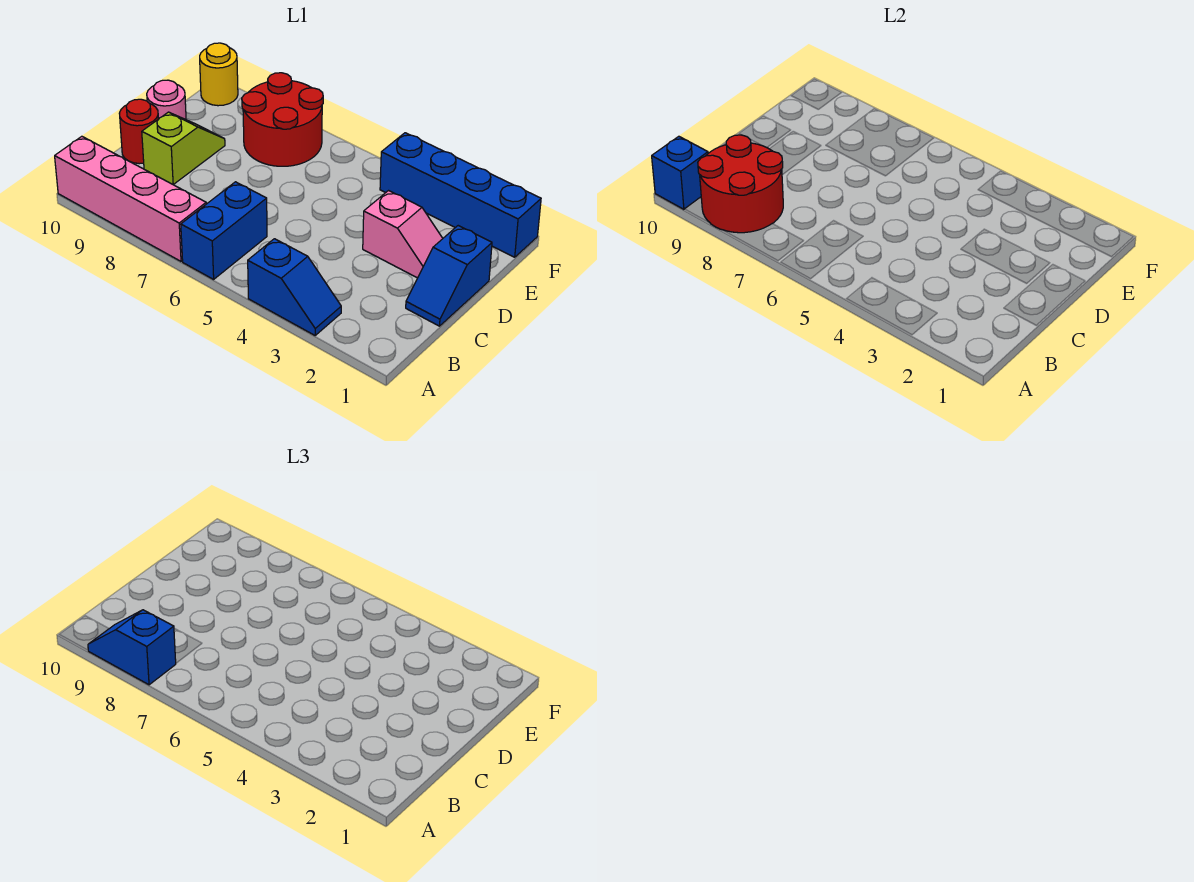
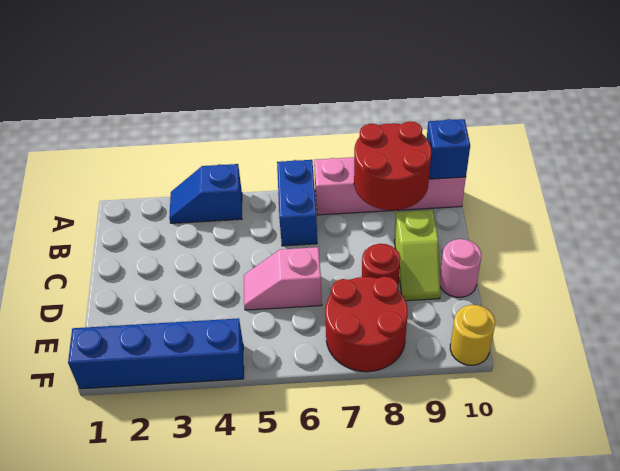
blue 1x2 slope [88,610,176,685] -> none
blue 1x2 slope [406,226,492,326] -> none
red 1x1 round brick [119,99,158,164] -> red 1x1 round brick moved to [362,244,401,288]
pink 1x2 slope [363,191,443,278] -> pink 1x2 slope moved to [244,247,322,310]

